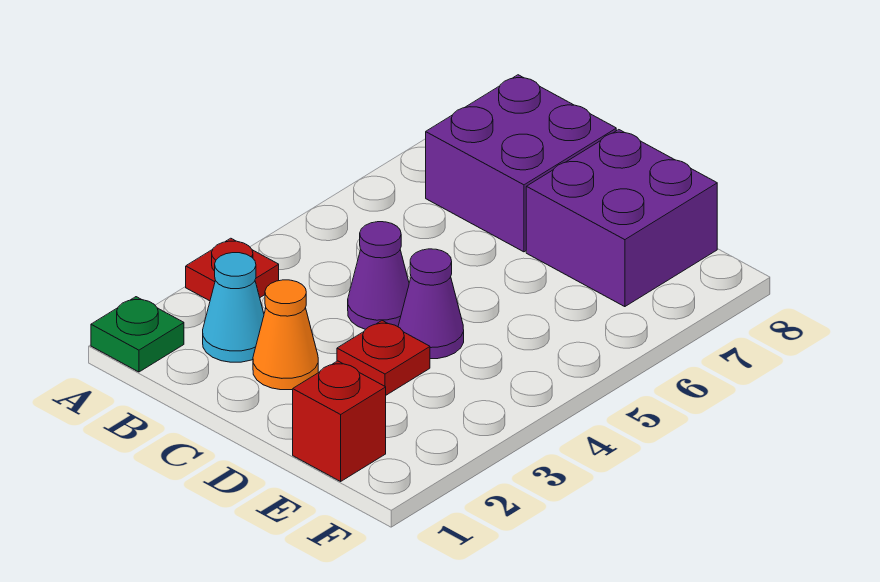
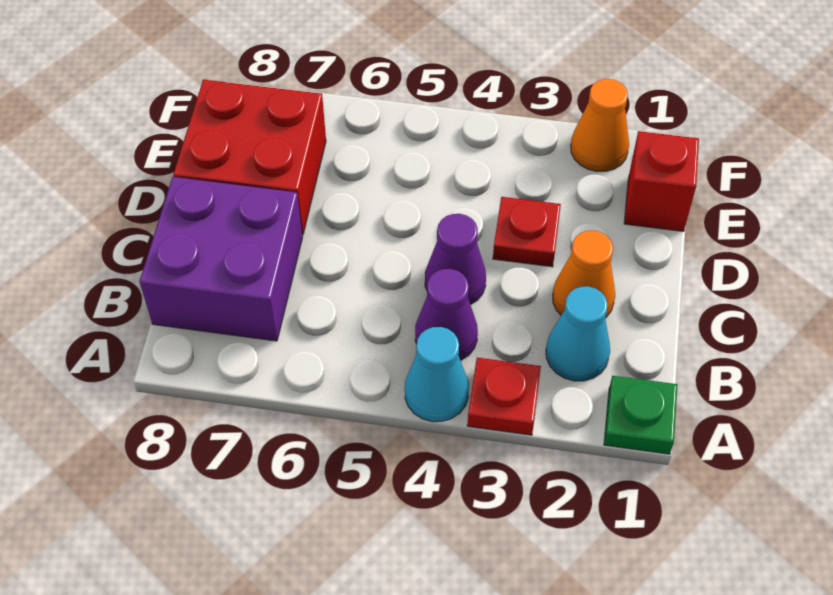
none -> cyan 1x1 cone [405,327,469,422]
purple 1x1 cone [398,249,464,359] -> purple 1x1 cone moved to [415,269,478,360]
purple 2x2 brick [526,130,717,307] -> red 2x2 brick [173,80,326,235]
none -> orange 1x1 cone [571,79,629,171]

